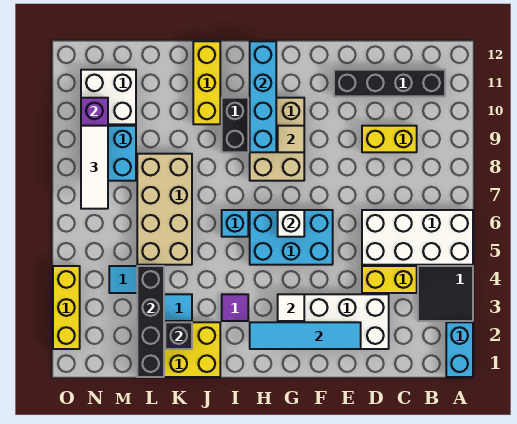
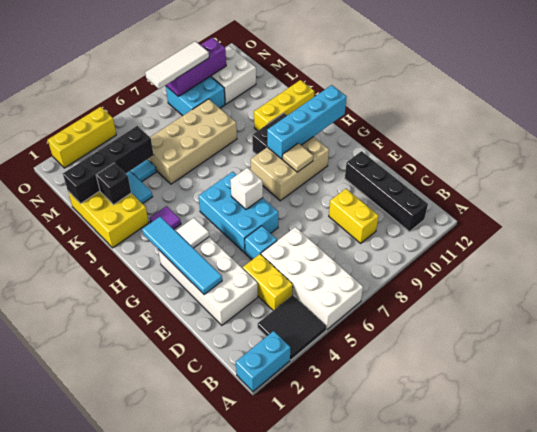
cyan 1x1 brick [222,210,248,237] -> cyan 1x1 brick moved to [245,226,277,260]

